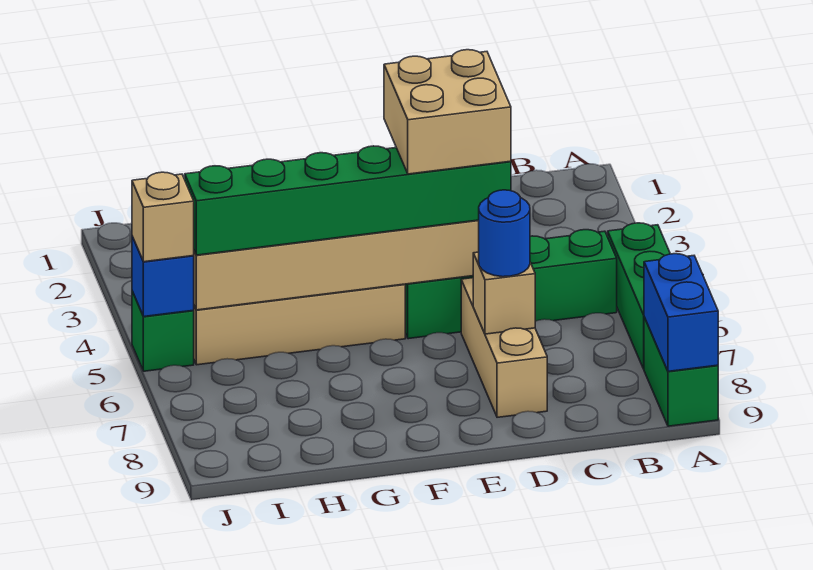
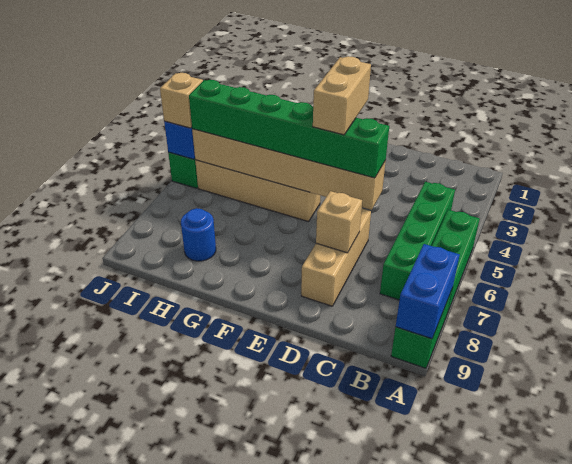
green 1x4 brick [405,230,617,339] -> green 1x4 brick turned to [380,182,455,300]
tan 2x2 brick [384,50,511,174] -> tan 1x2 brick [313,56,371,135]
blue 1x1 round brick [478,190,530,277] -> blue 1x1 round brick moved to [181,208,216,261]

